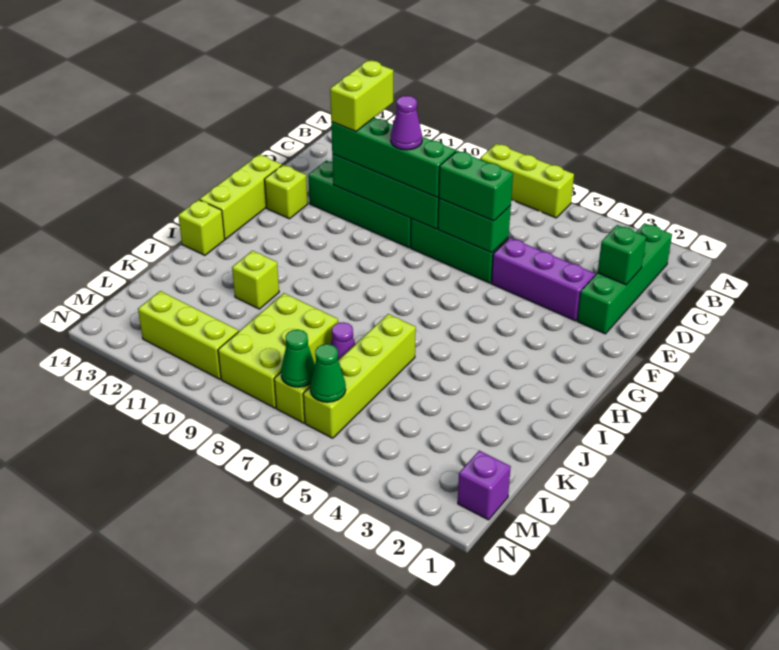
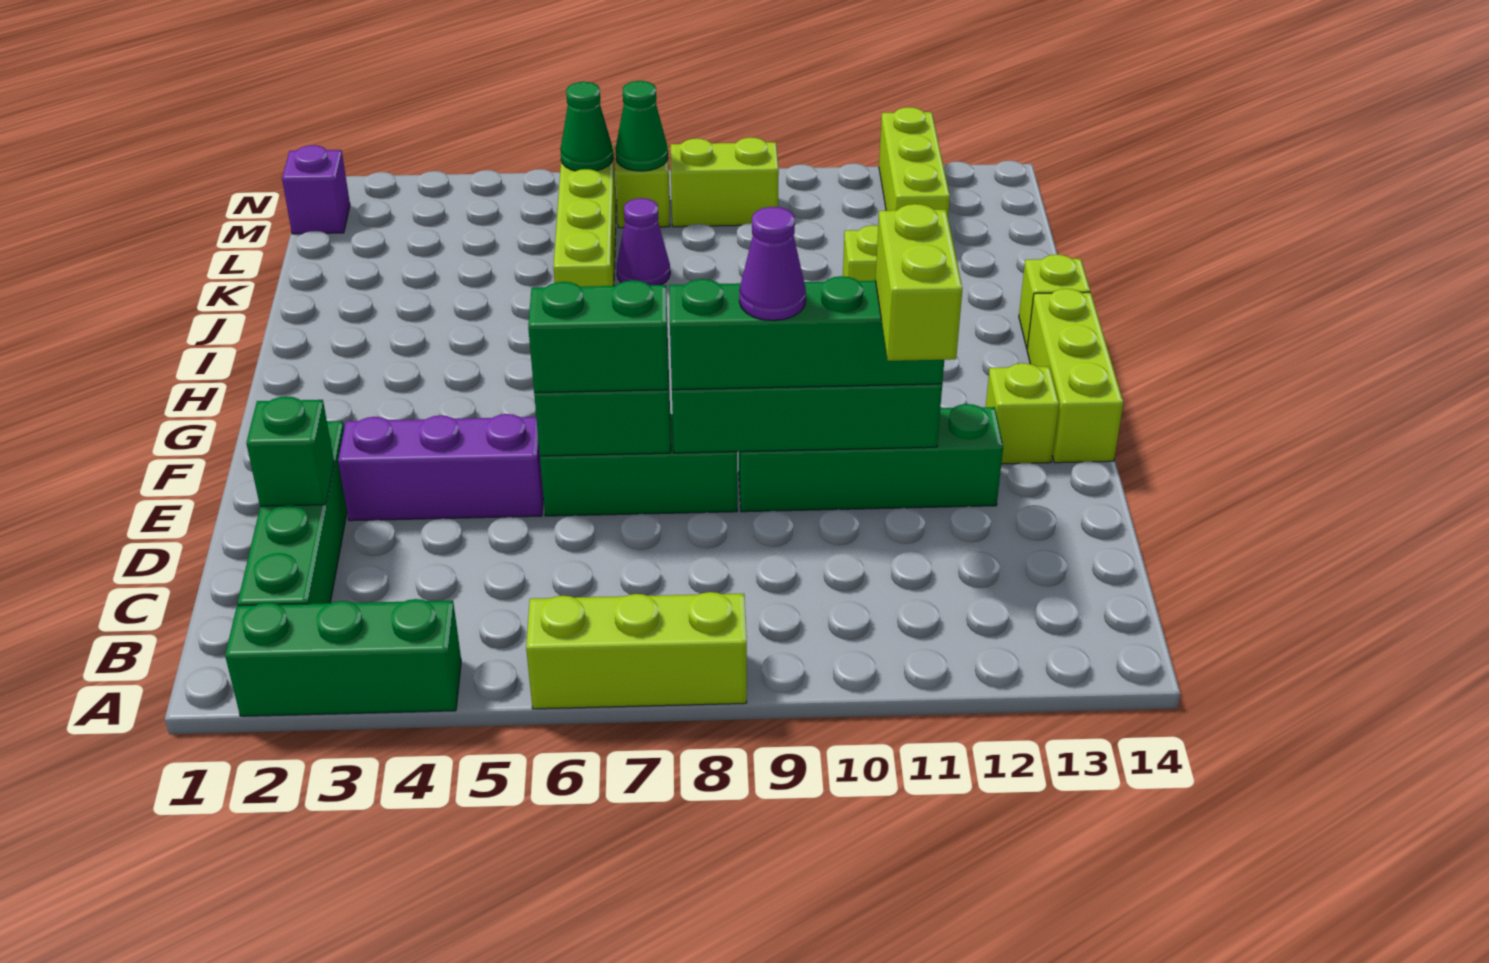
none -> green 1x3 brick [225,599,461,716]
lime 2x3 brick [218,293,338,408] -> lime 1x2 brick [671,137,779,227]
lime 1x3 brick [138,291,239,379] -> lime 1x3 brick turned to [879,107,950,216]

